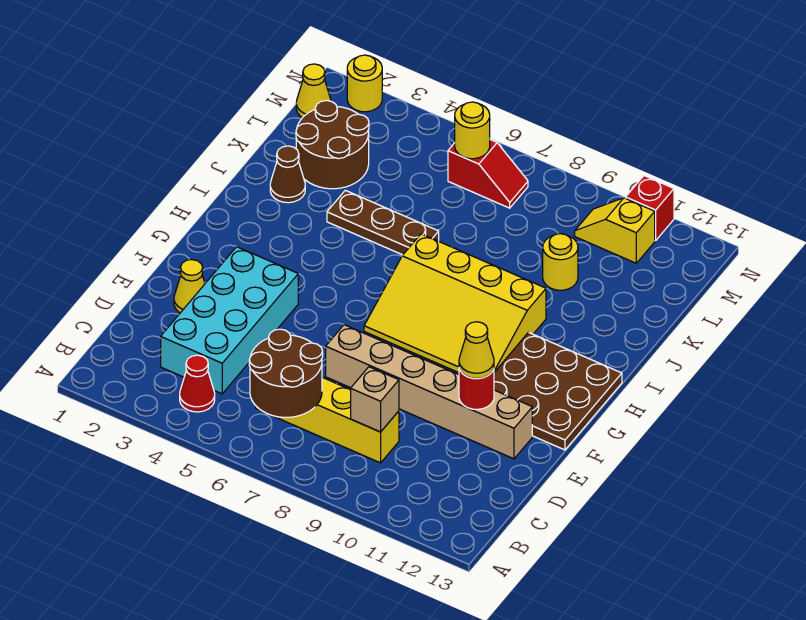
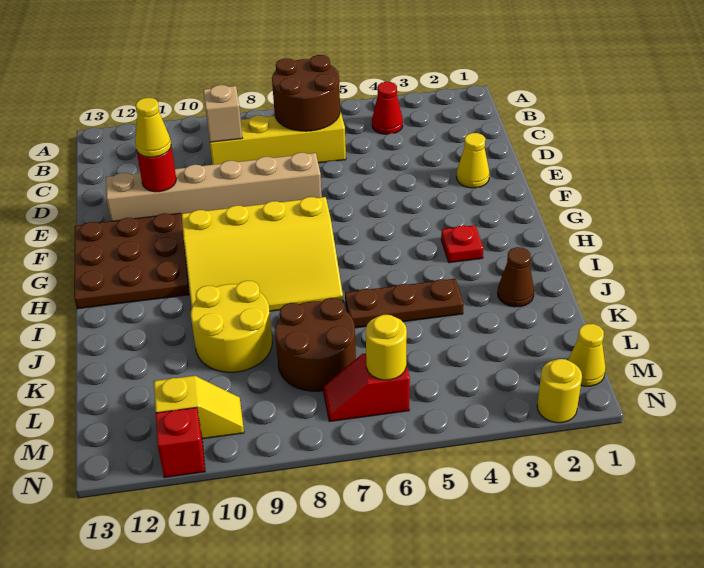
cyan 2x4 brick [161,247,298,394] -> none
yellow 3x4 slope [364,234,546,373] -> yellow 3x4 slope turned to [181,197,343,311]
none -> red 1x1 plate [441,225,483,263]
brown 2x2 round brick [296,101,369,189] -> brown 2x2 round brick moved to [275,298,356,391]
yellow 1x1 round brick [543,234,578,290] -> yellow 2x2 round brick [191,281,272,372]

